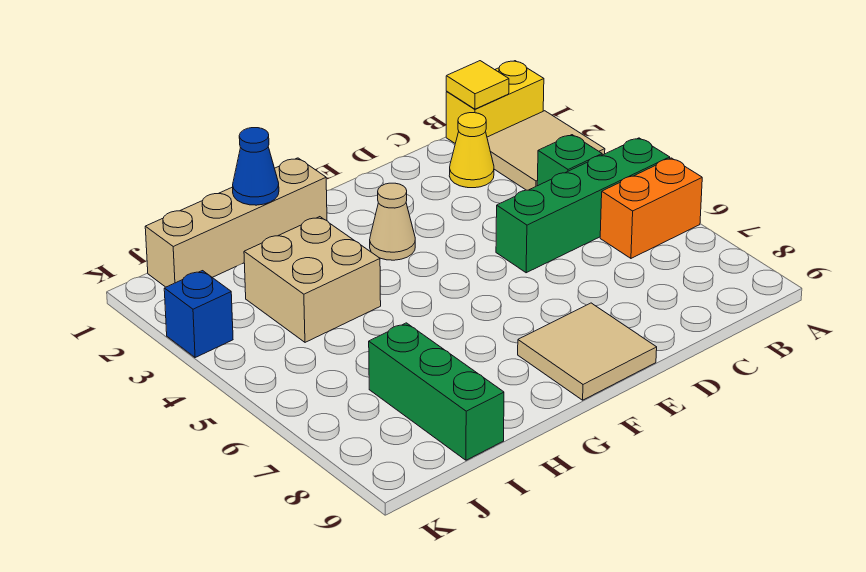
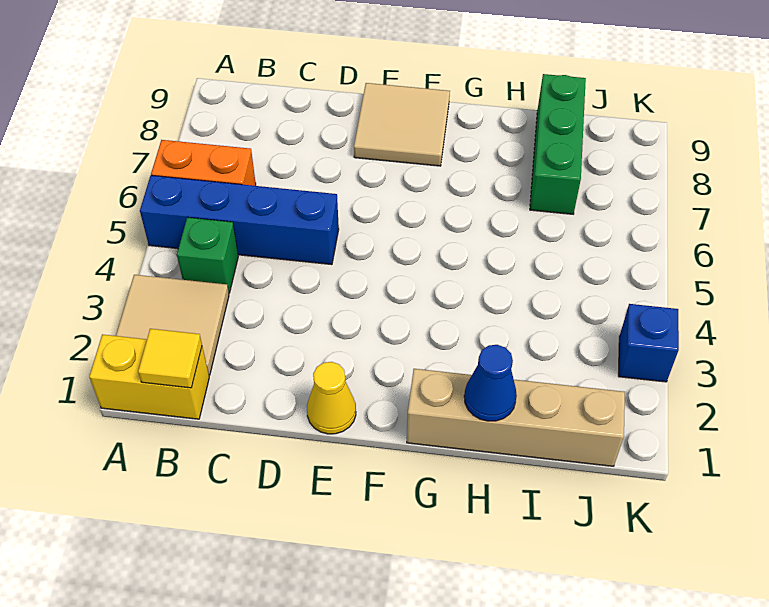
green 1x4 brick [496,138,670,273] -> blue 1x4 brick [140,175,339,265]
yellow 1x1 cone [449,113,494,188] -> yellow 1x1 cone moved to [307,362,356,434]
tan 1x1 cone [370,183,415,260] -> none
tan 2x2 brick [244,217,381,342] -> none

